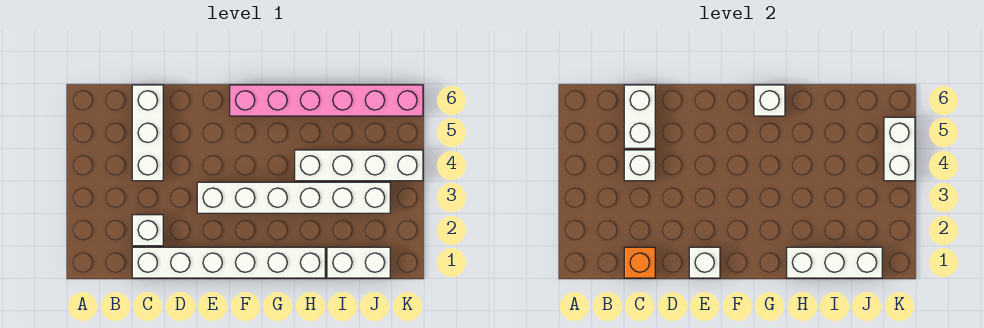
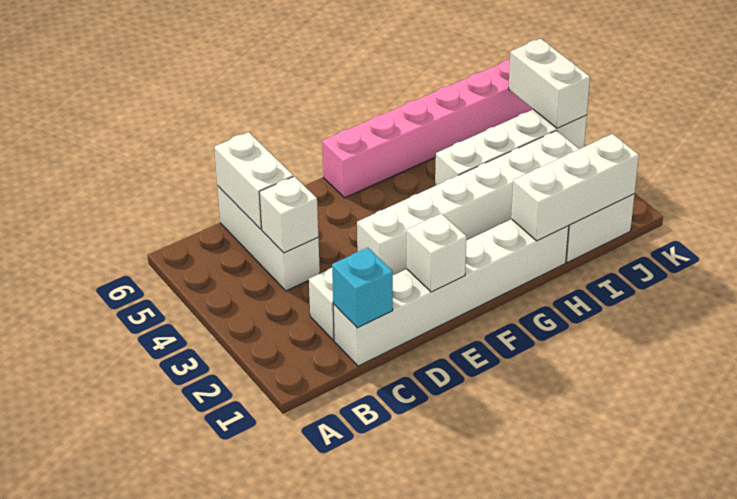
orange 1x1 brick [624,247,655,278] -> cyan 1x1 brick [332,248,393,328]
white 1x1 brick [754,85,785,116] -> none

